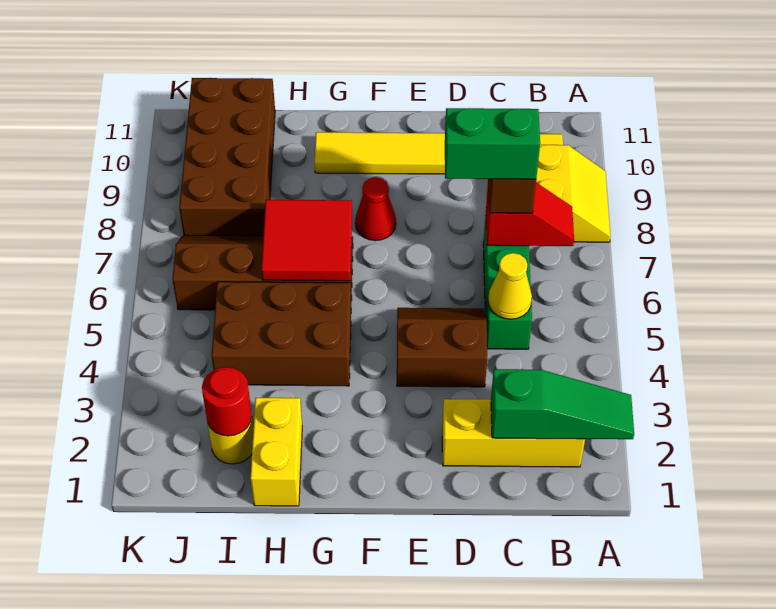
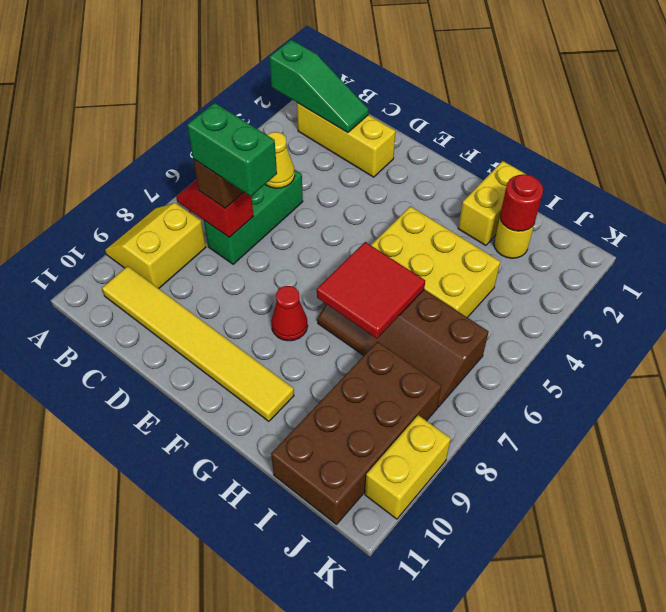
green 1x3 slope [491,369,634,439] -> green 1x3 slope turned to [270,40,369,133]
brown 2x2 slope [397,308,487,387] -> none
brown 2x3 brick [212,282,351,386] -> yellow 2x3 brick [371,206,500,318]
none -> yellow 1x2 brick [365,415,451,519]

